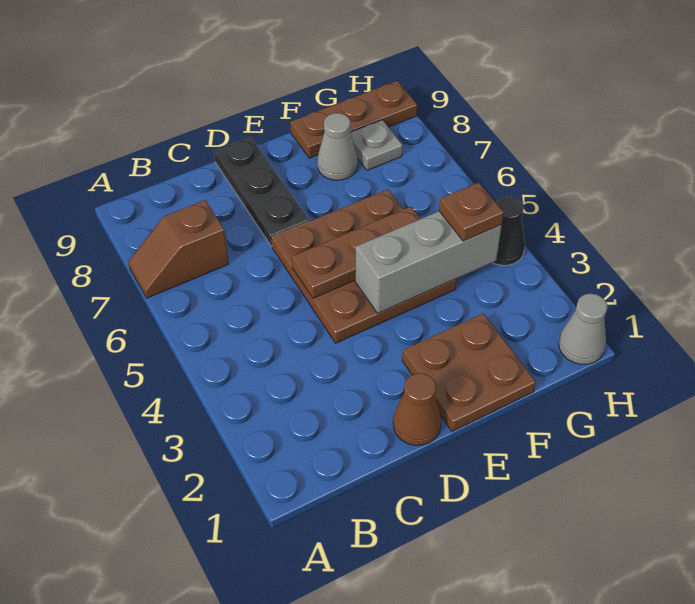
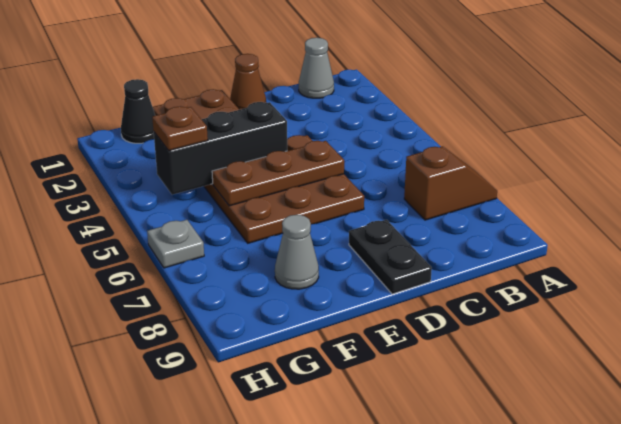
black 1x3 plate [214,137,309,247] -> black 1x2 plate [349,220,432,294]
grey 1x3 brick [355,211,502,313] -> black 1x3 brick [154,102,287,195]
brown 1x3 plate [290,81,417,158] -> none
grey 1x1 plate [350,120,403,170] -> grey 1x1 plate moved to [147,220,204,268]
grey 1x1 cone [559,294,607,364] -> grey 1x1 cone moved to [299,38,334,98]
black 1x1 cone [493,196,525,265] -> black 1x1 cone moved to [121,79,155,143]

